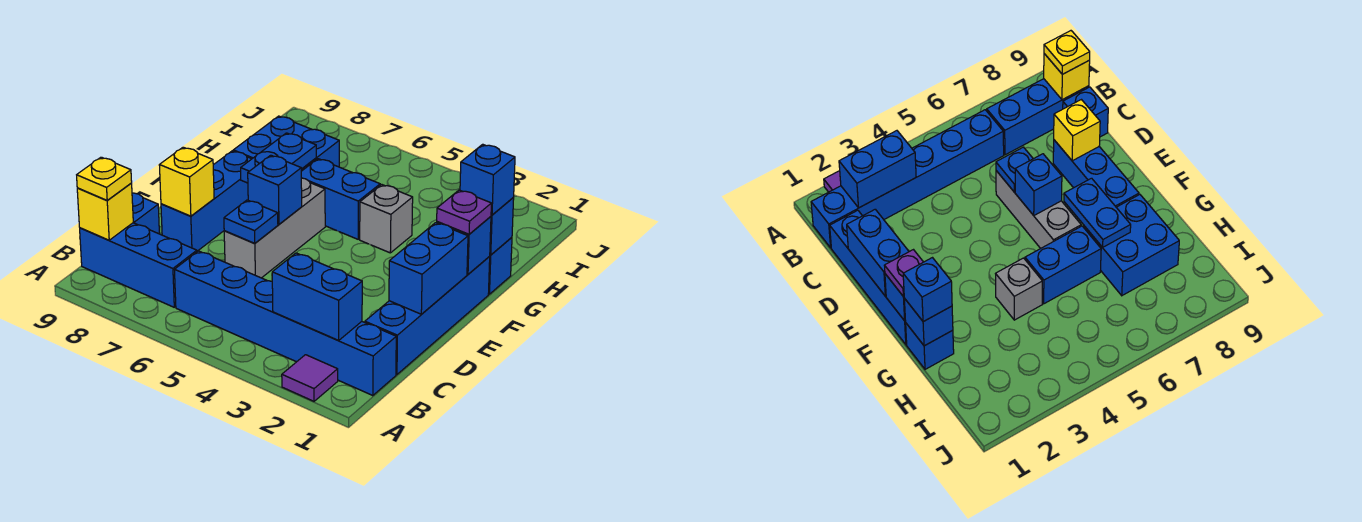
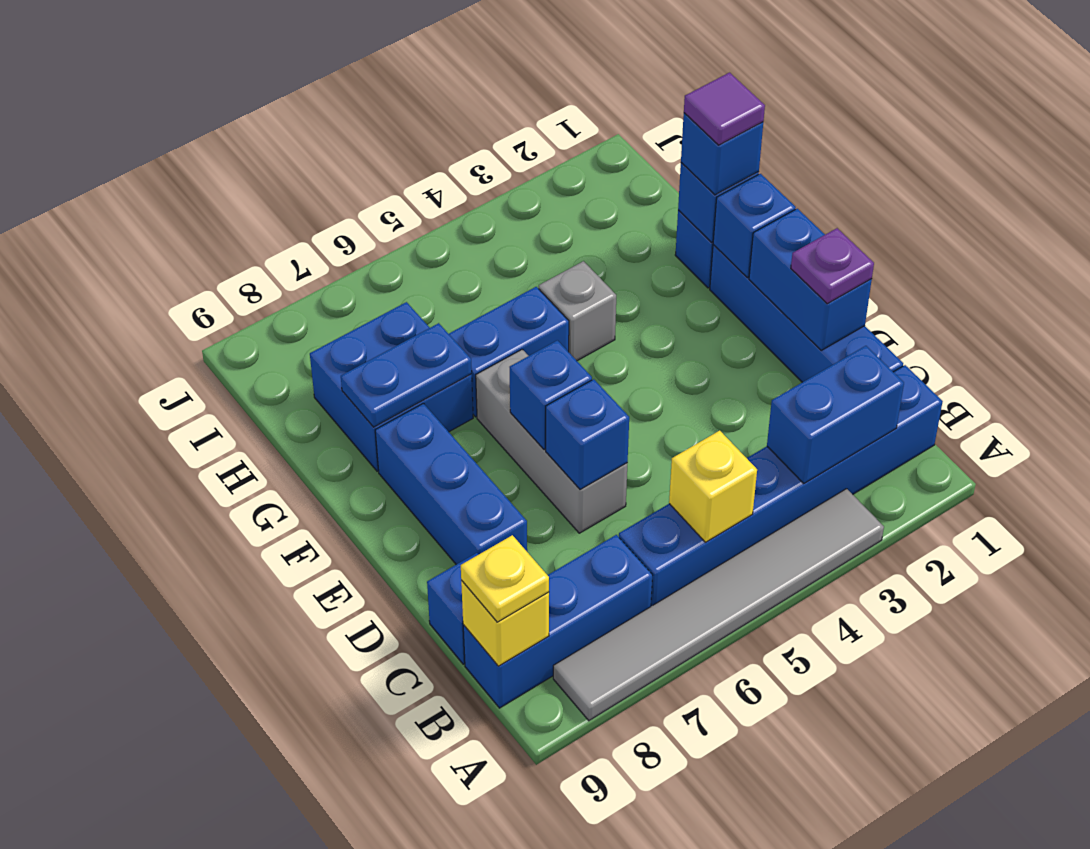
purple 1x1 tile [282,355,338,401] -> purple 1x1 tile moved to [684,73,765,145]
none -> grey 1x6 tile [553,489,884,721]
blue 1x1 plate [224,200,278,243] -> blue 1x1 brick [546,379,629,490]
yellow 1x1 brick [159,147,214,216] -> yellow 1x1 brick moved to [669,431,757,542]
purple 1x1 plate [437,190,491,234] -> purple 1x1 plate moved to [791,228,874,304]
blue 1x2 plate [241,133,316,183] -> blue 1x2 plate turned to [341,323,472,427]

